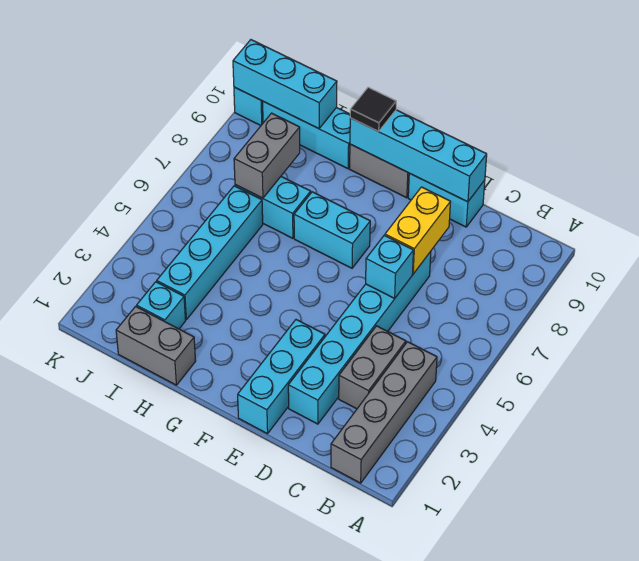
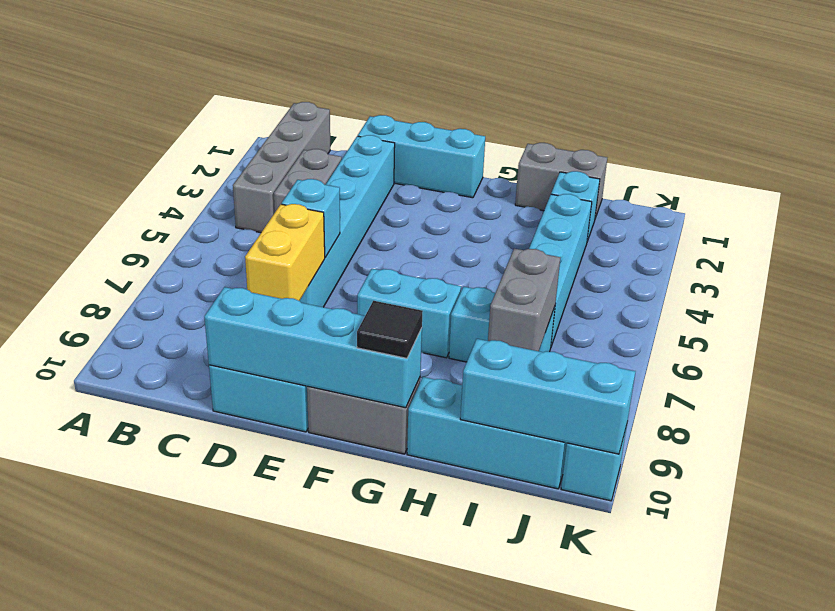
cyan 1x3 brick [238,320,325,434] -> cyan 1x3 brick turned to [358,115,485,198]

